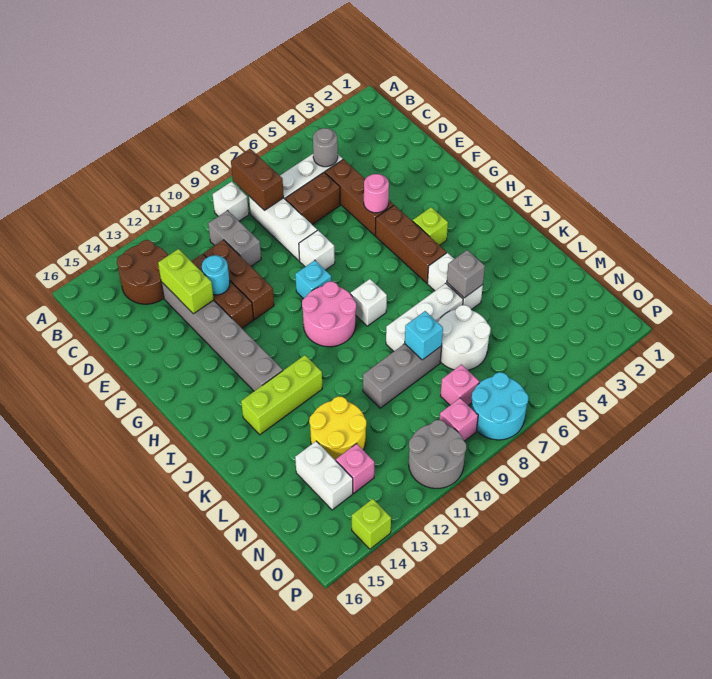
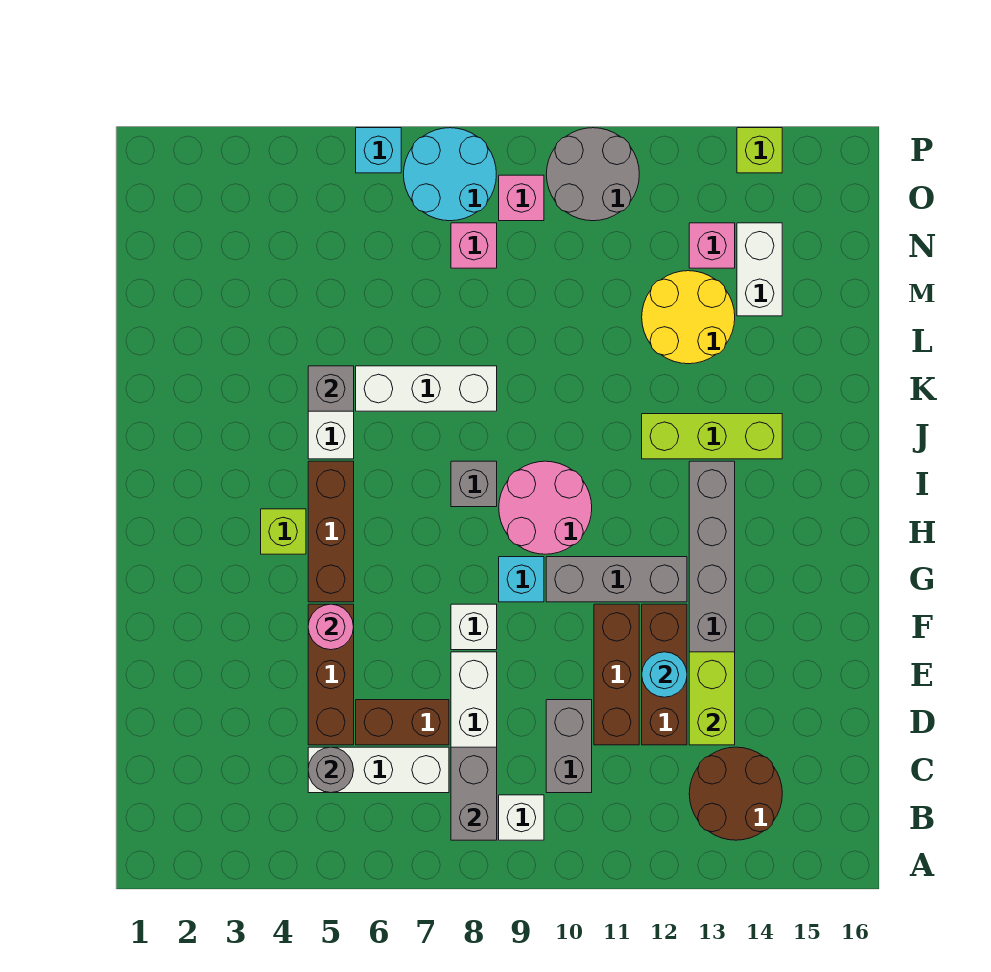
brown 1x2 brick [231,149,284,210] -> grey 1x2 brick [451,747,497,840]
white 1x1 brick [351,279,387,326] -> grey 1x1 brick [451,461,497,507]
white 2x2 round brick [438,305,491,370] -> none
grey 1x3 brick [363,344,442,408] -> grey 1x3 brick moved to [546,557,687,602]
cyan 1x1 brick [405,311,443,360] -> cyan 1x1 brick moved to [356,128,401,173]

